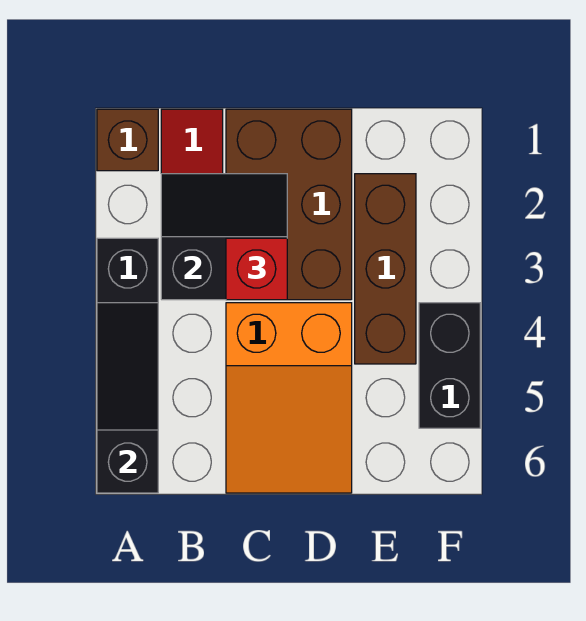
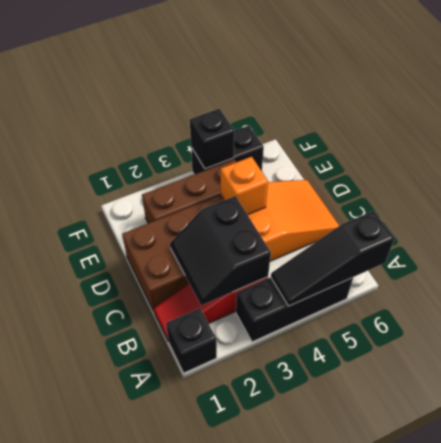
brown 1x1 brick [97,109,158,171] -> black 1x1 brick [166,308,217,373]
red 1x1 brick [226,238,287,300] -> none
none -> orange 1x1 brick [221,157,268,215]
none -> black 1x1 brick [190,109,235,169]

